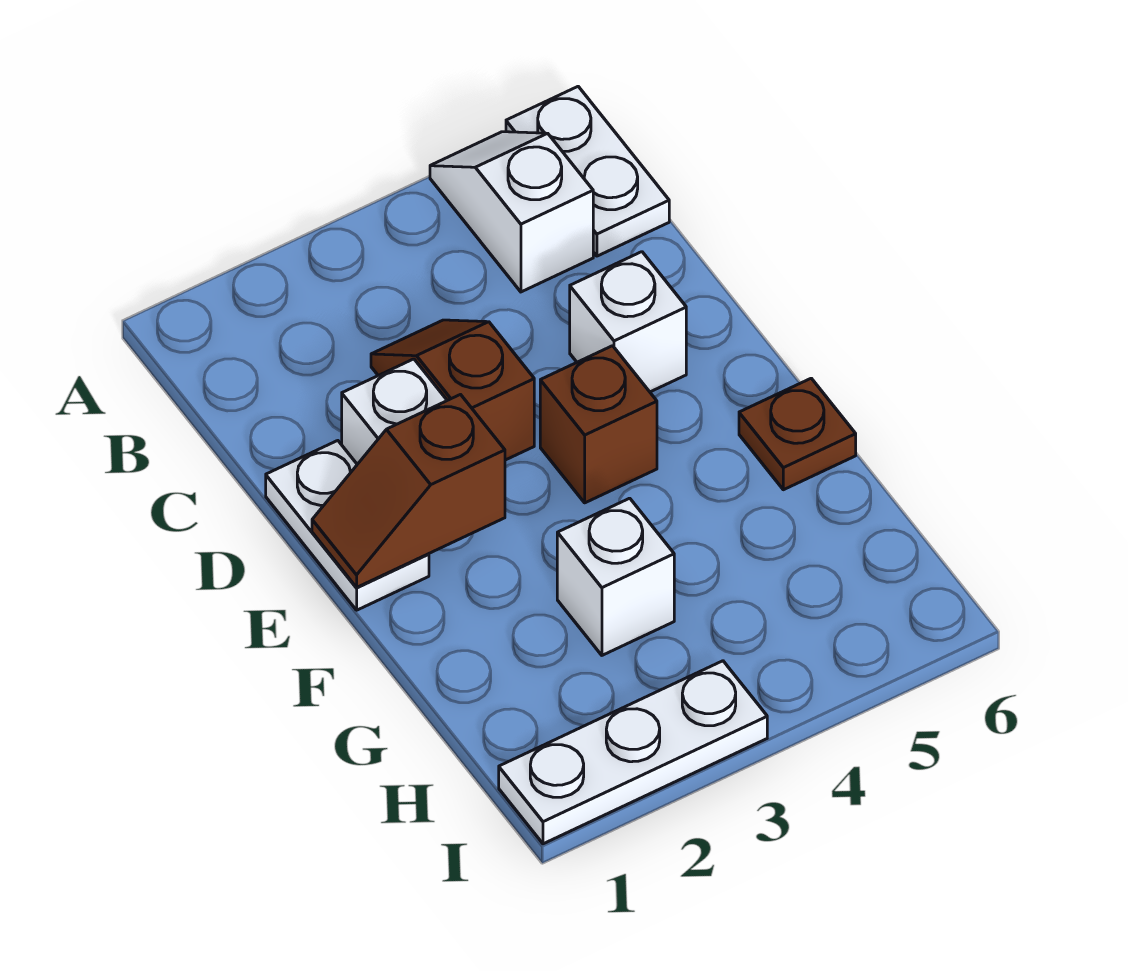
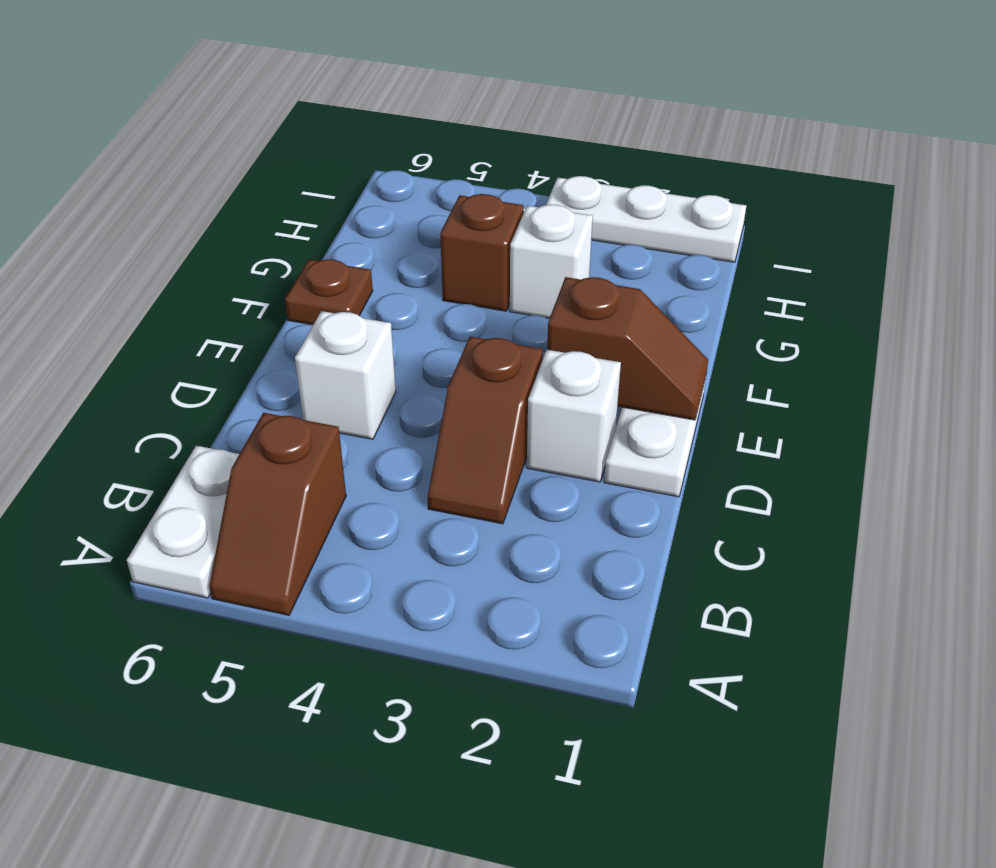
white 1x2 slope [430,132,593,292] -> brown 1x2 slope [209,413,346,615]
brown 1x1 brick [540,346,657,503] -> brown 1x1 brick moved to [440,194,524,311]

